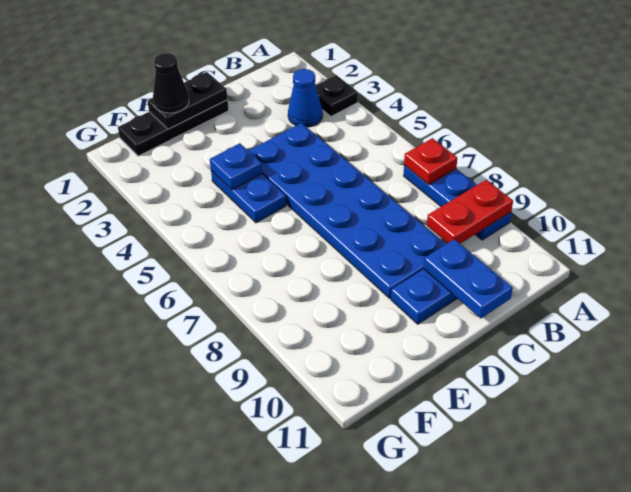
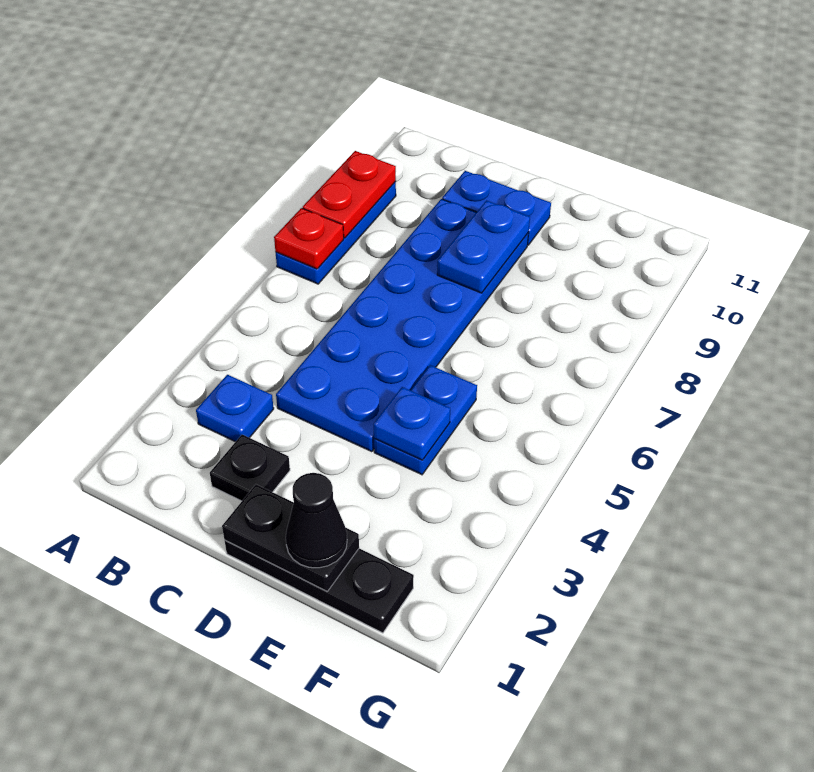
black 1x1 plate [316,75,358,116] -> black 1x1 plate moved to [210,435,290,501]
red 1x2 plate [427,180,513,244] -> red 1x2 plate turned to [303,151,396,238]
blue 1x1 cone [288,69,323,127] -> blue 1x1 plate [196,375,274,442]
blue 1x2 plate [424,239,513,318] -> blue 1x2 plate moved to [437,201,530,293]

